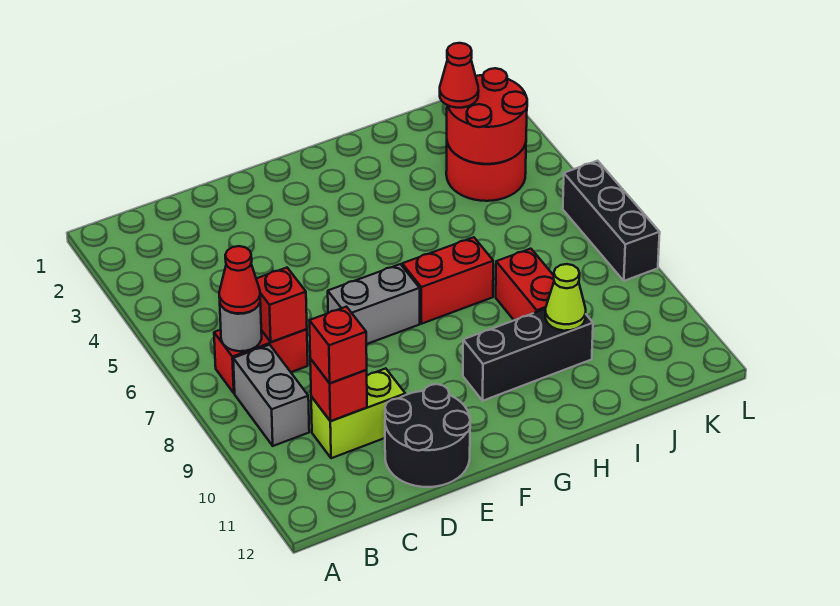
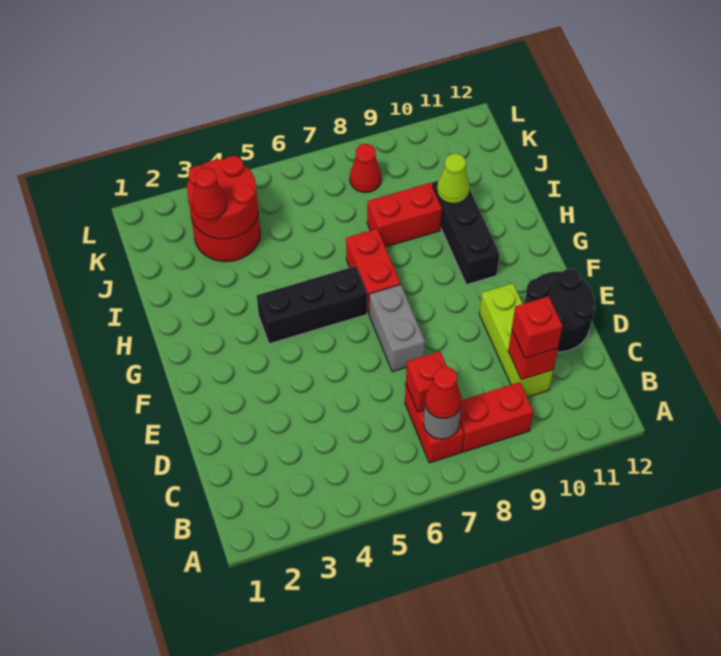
grey 1x2 brick [233,345,309,446] -> red 1x2 brick [459,382,533,452]
lime 1x2 brick [311,368,405,458] -> lime 1x3 brick [479,283,553,397]
none -> red 1x1 cone [350,144,381,193]
black 1x3 brick [563,161,660,281] -> black 1x3 brick moved to [257,266,367,344]

